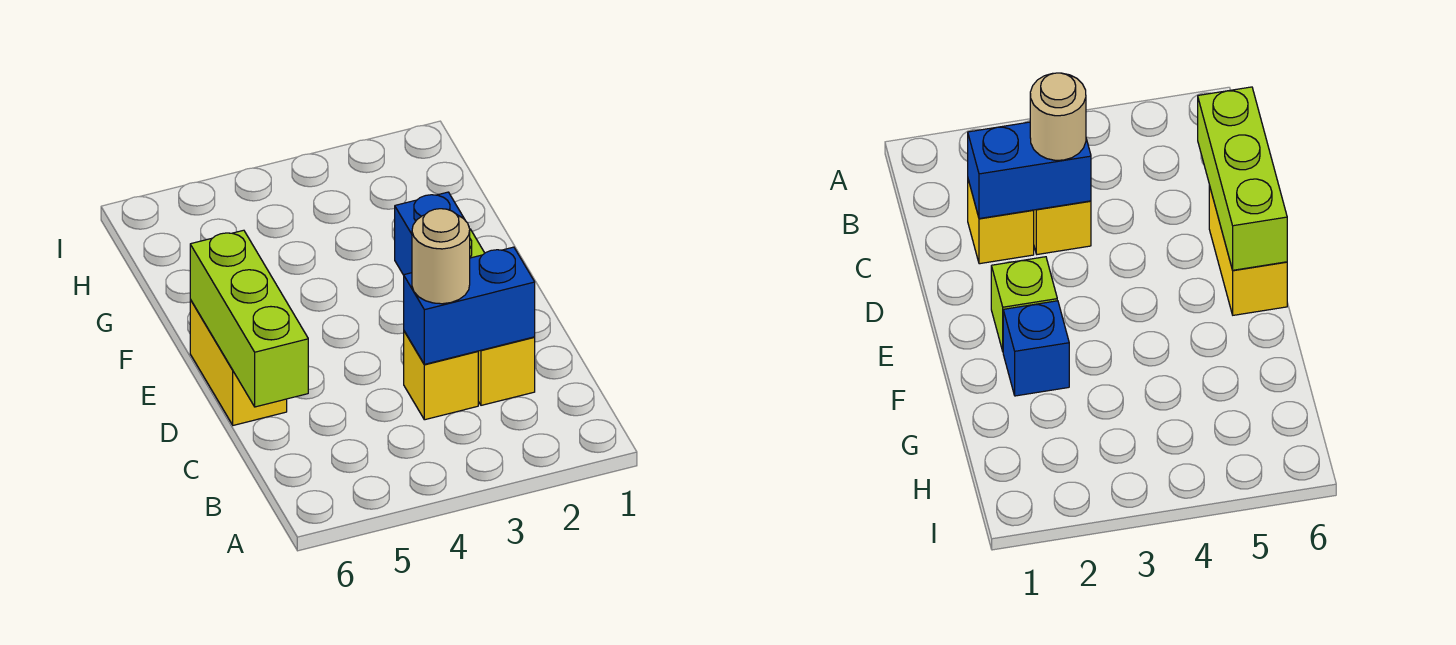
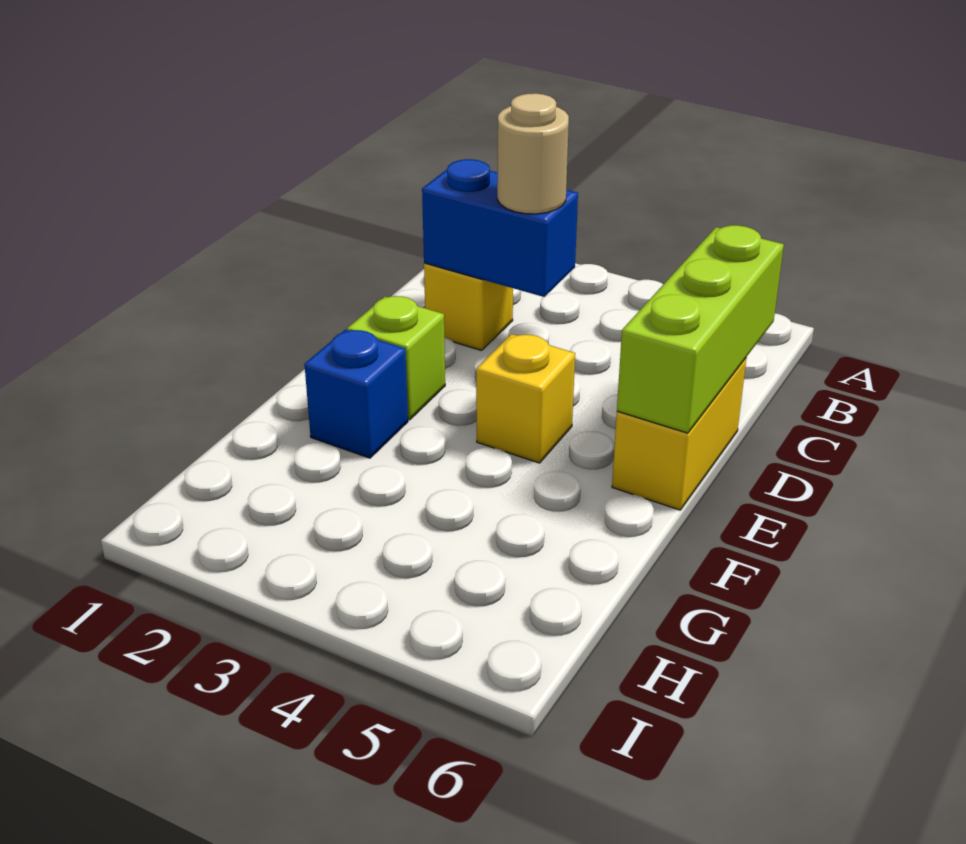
yellow 1x1 brick [404,331,478,420] -> yellow 1x1 brick moved to [476,334,575,463]

